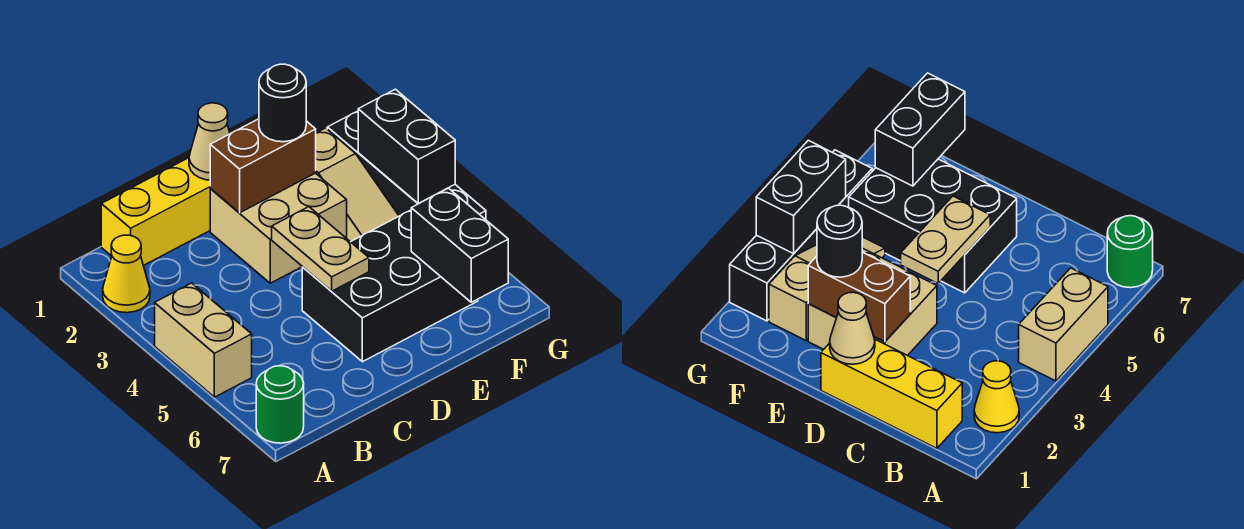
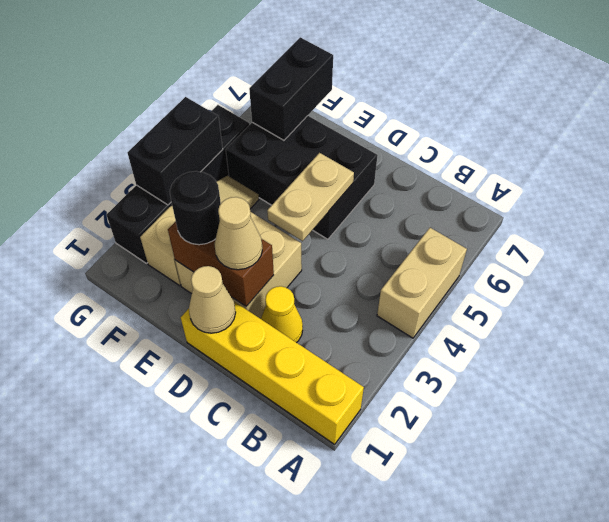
yellow 1x1 cone [103,235,150,313] -> yellow 1x1 cone moved to [261,286,303,343]
green 1x1 round brick [256,366,304,443] -> none
yellow 1x3 brick [101,158,210,266] -> yellow 1x4 brick [181,302,364,444]
none -> tan 1x1 cone [214,197,262,270]

